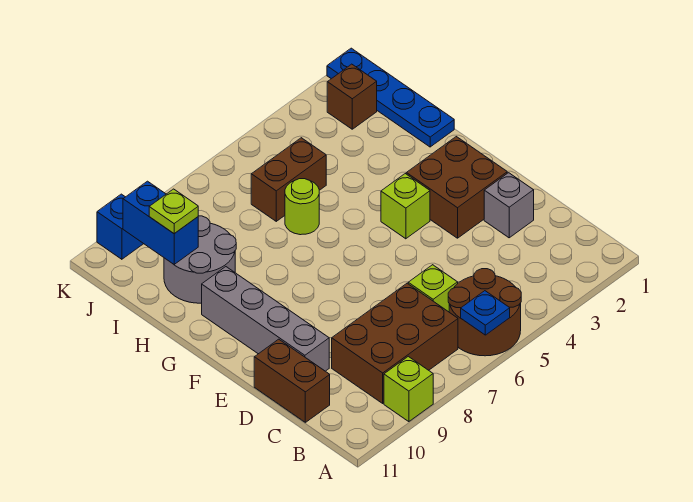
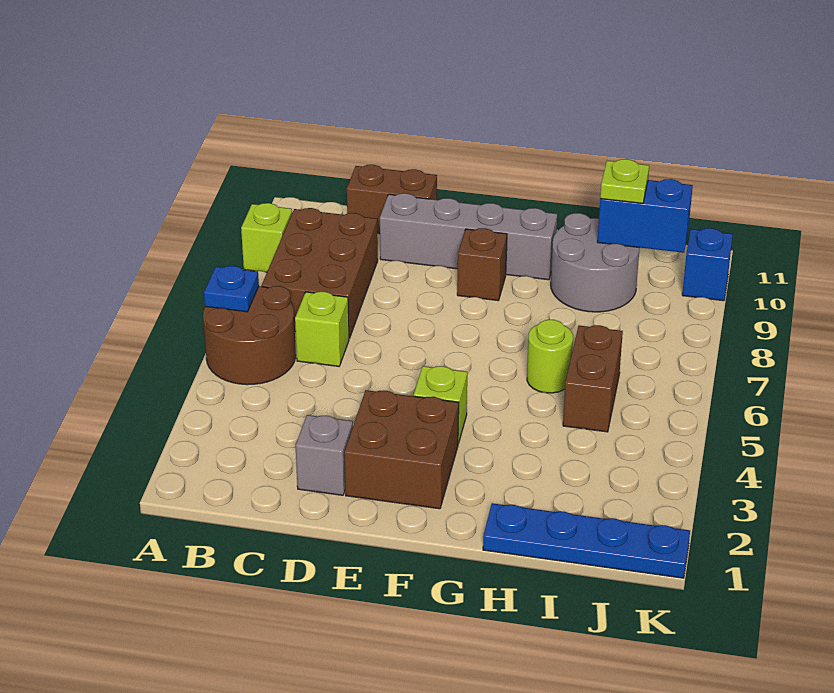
brown 1x1 brick [327,64,377,129] -> brown 1x1 brick moved to [457,228,507,301]

